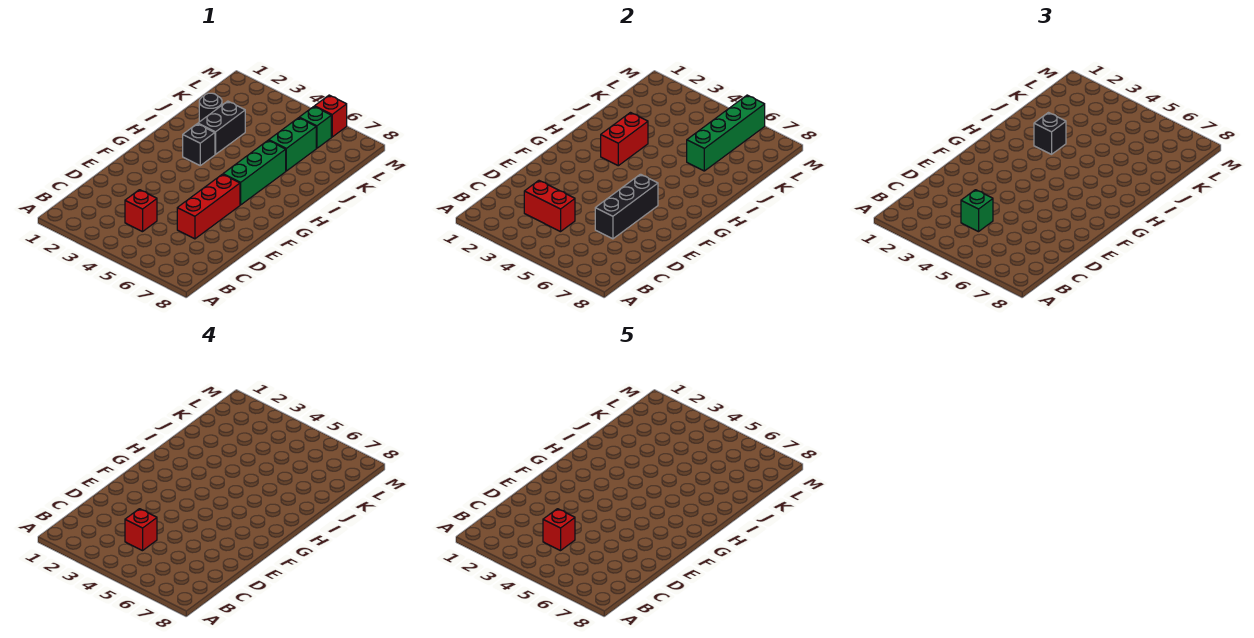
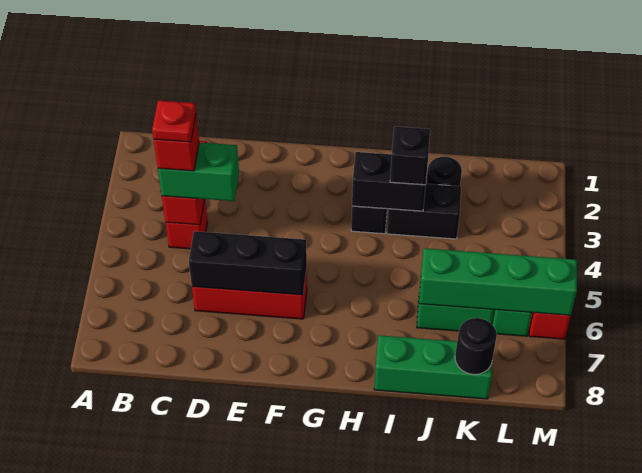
green 1x1 brick [961,190,993,232] -> green 1x2 brick [158,142,239,201]
red 1x1 brick [543,509,575,551] -> red 1x1 plate [152,101,196,142]
green 1x3 brick [223,140,286,205] -> green 1x3 brick moved to [374,335,492,399]
red 1x2 brick [601,113,648,166] -> black 1x2 brick [352,152,426,211]
none -> black 1x1 round brick [455,318,497,375]

